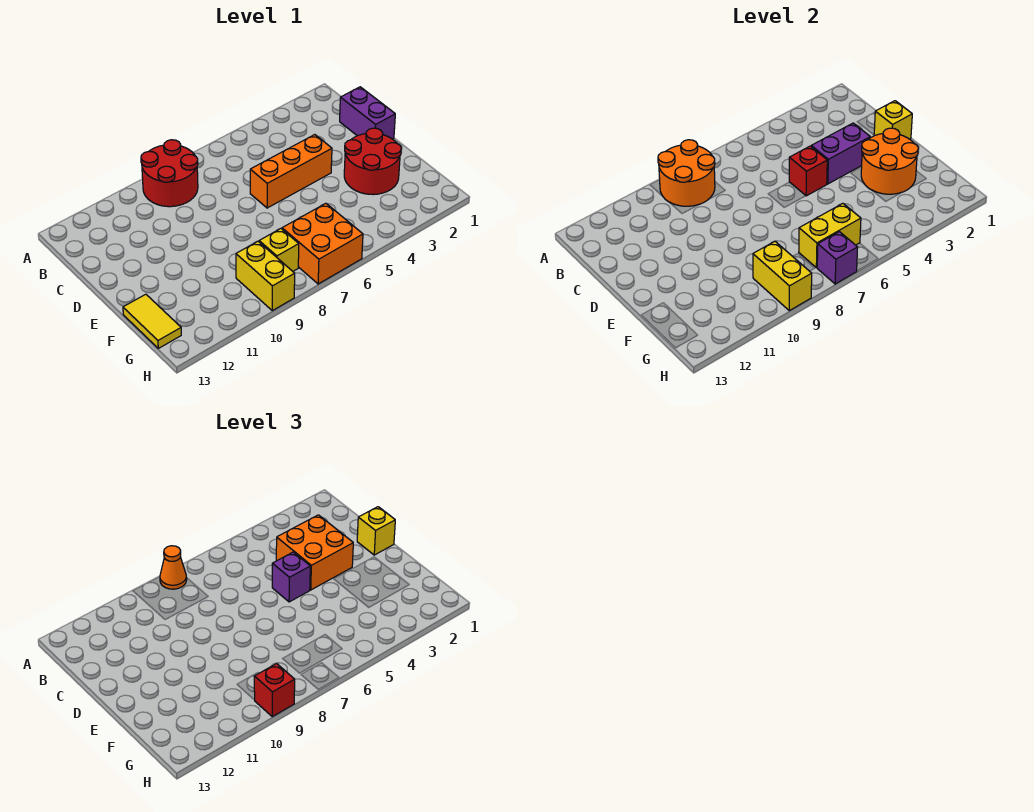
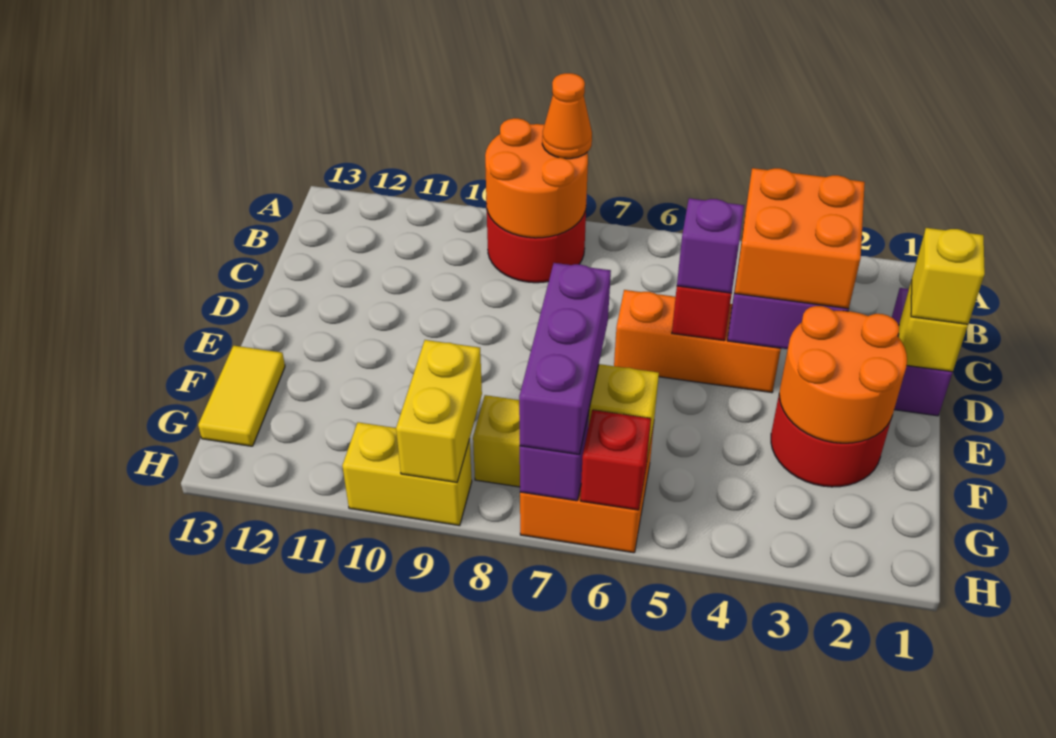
none -> purple 1x3 brick [519,263,611,455]
yellow 1x2 brick [236,241,295,311] -> yellow 1x2 brick turned to [342,422,472,526]
red 1x1 brick [254,664,295,717] -> red 1x1 brick moved to [581,410,651,510]

